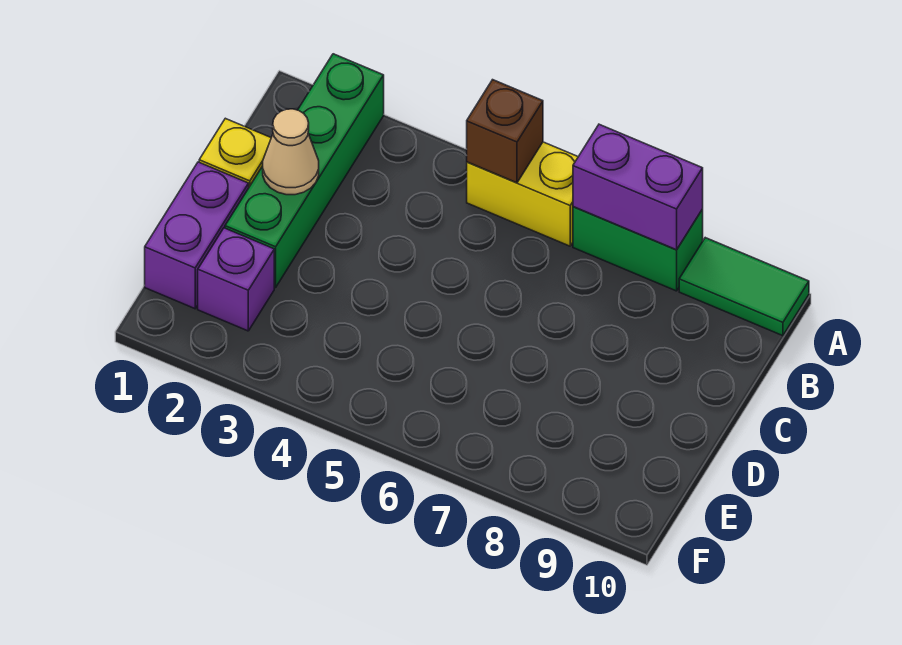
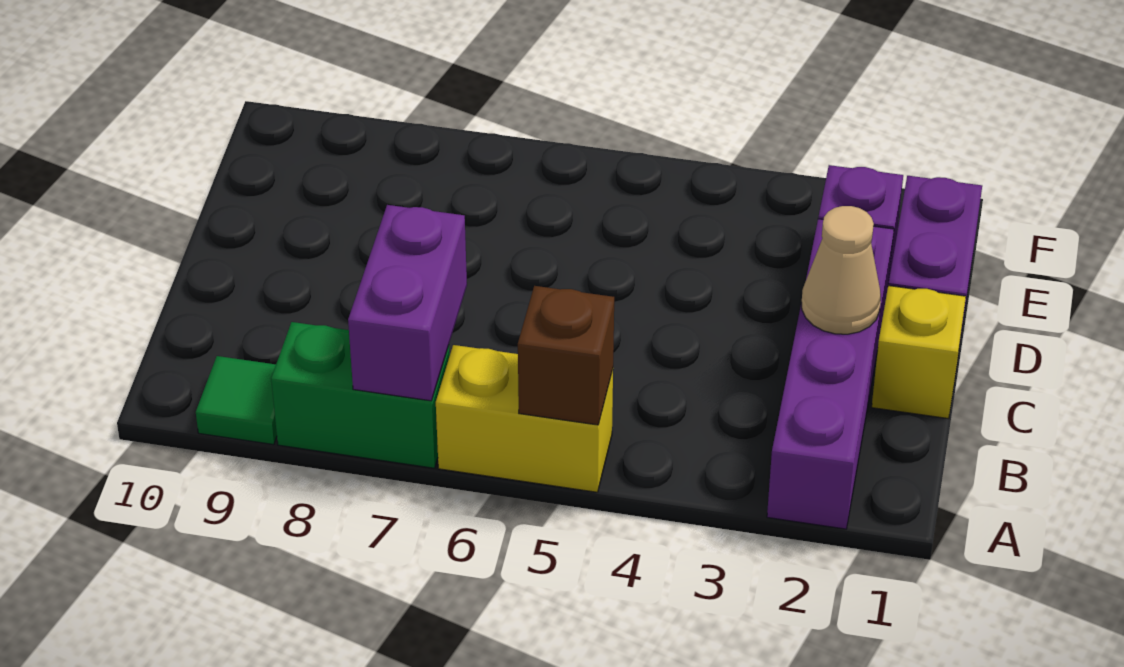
green 1x4 brick [225,54,384,287] -> purple 1x4 brick [767,219,894,529]
purple 1x2 brick [573,124,703,250] -> purple 1x2 brick turned to [348,205,467,401]
green 1x2 tile [679,238,809,336] -> green 1x1 tile [196,356,277,445]

